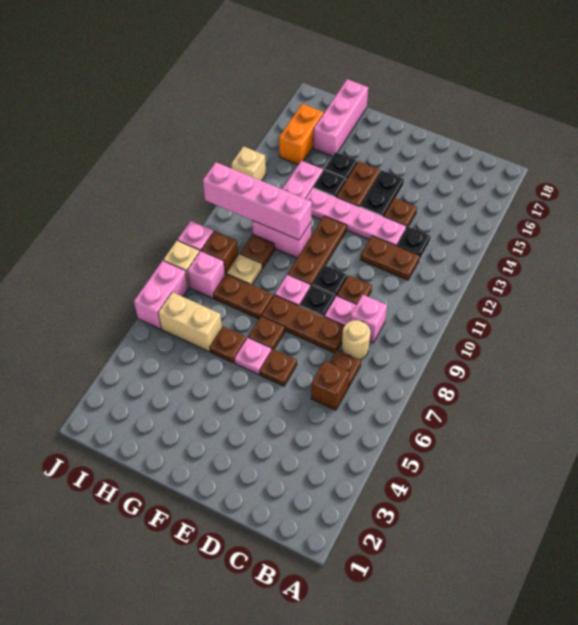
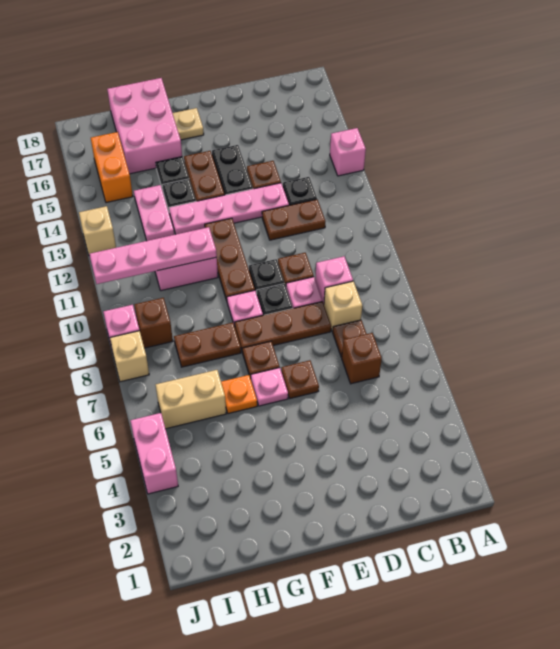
tan 1x1 round brick [342,320,370,360] -> tan 1x1 brick [324,281,362,331]
brown 1x1 plate [210,326,247,363] -> orange 1x1 plate [221,375,257,414]
pink 1x4 brick [203,162,312,240] -> pink 1x4 plate [89,227,217,284]
tan 1x1 plate [227,254,262,285] -> tan 1x1 plate moved to [173,108,204,140]
brown 1x1 plate [240,234,275,268] -> none
pink 1x3 brick [313,79,368,156] -> pink 2x3 brick [107,78,182,174]
pink 1x1 brick [187,251,225,298] -> pink 1x1 brick moved to [330,128,366,176]
pink 1x2 brick [134,261,188,329] -> pink 1x2 brick moved to [130,413,178,494]

